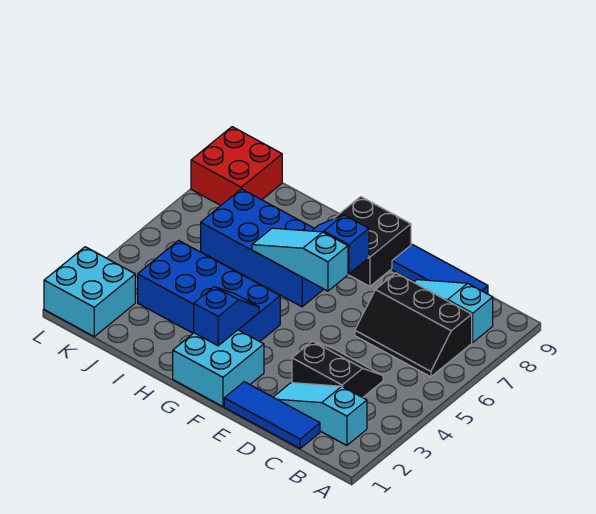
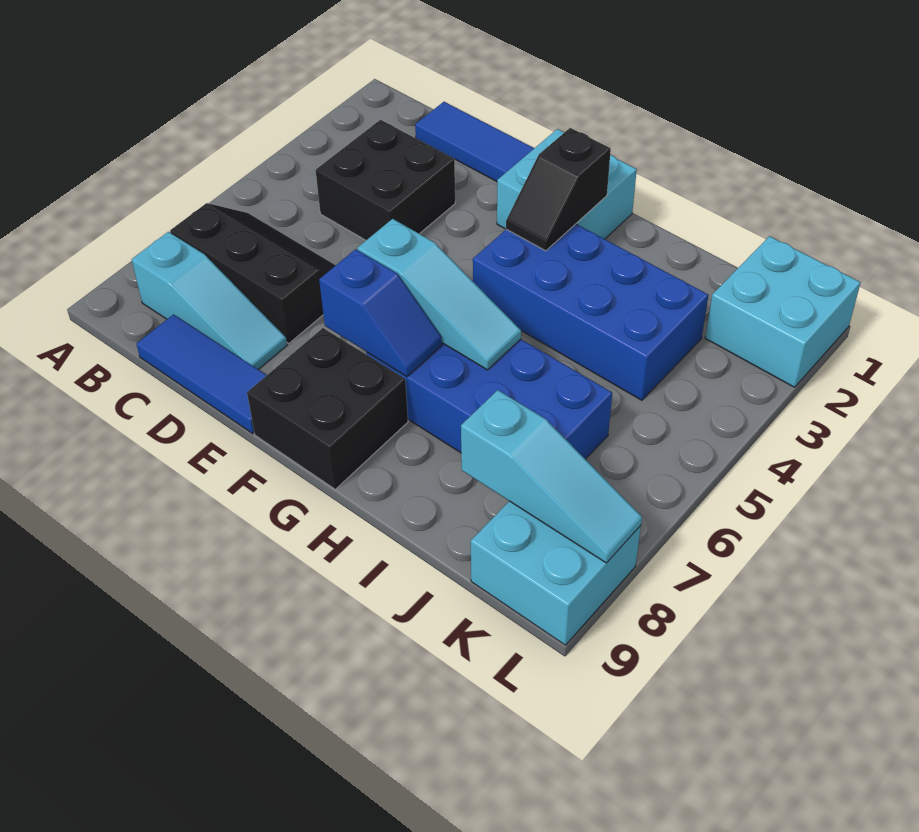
cyan 1x3 slope [274,383,367,445] -> cyan 1x3 slope moved to [461,390,642,563]
black 2x2 slope [292,341,383,398] -> black 2x2 brick [315,120,455,240]
blue 1x2 slope [194,287,259,346] -> black 1x2 slope [506,128,611,251]
red 2x2 brick [191,127,282,205] -> cyan 2x2 brick [471,501,641,645]

